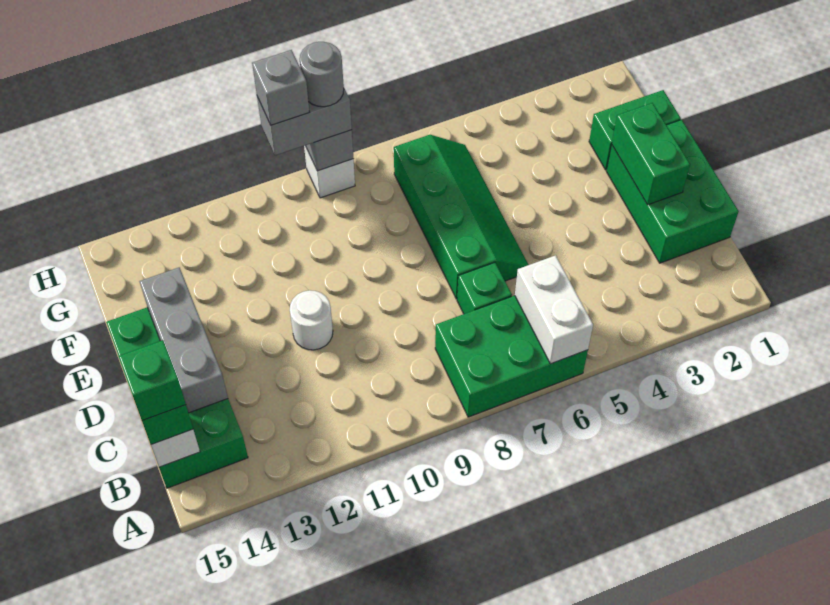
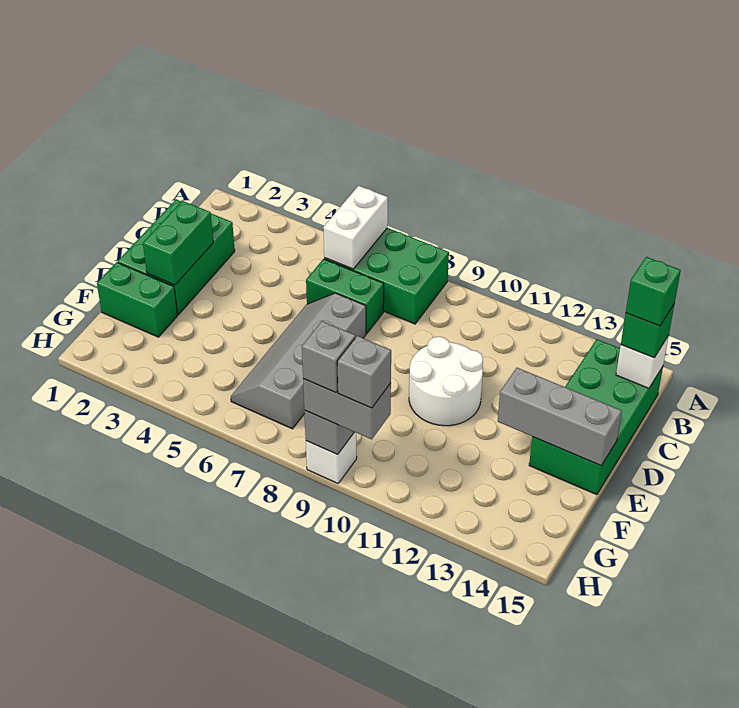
green 1x1 brick [457,263,512,314] -> green 1x2 brick [306,259,384,334]
grey 1x3 brick [139,267,228,413] -> grey 1x3 brick turned to [498,368,622,465]
green 2x4 slope [394,135,528,299] -> grey 2x4 slope [231,293,366,429]
white 1x1 round brick [290,290,333,350] -> white 2x2 round brick [409,337,483,426]
grey 1x1 round brick [300,42,344,107] -> grey 1x1 brick [302,321,355,393]

